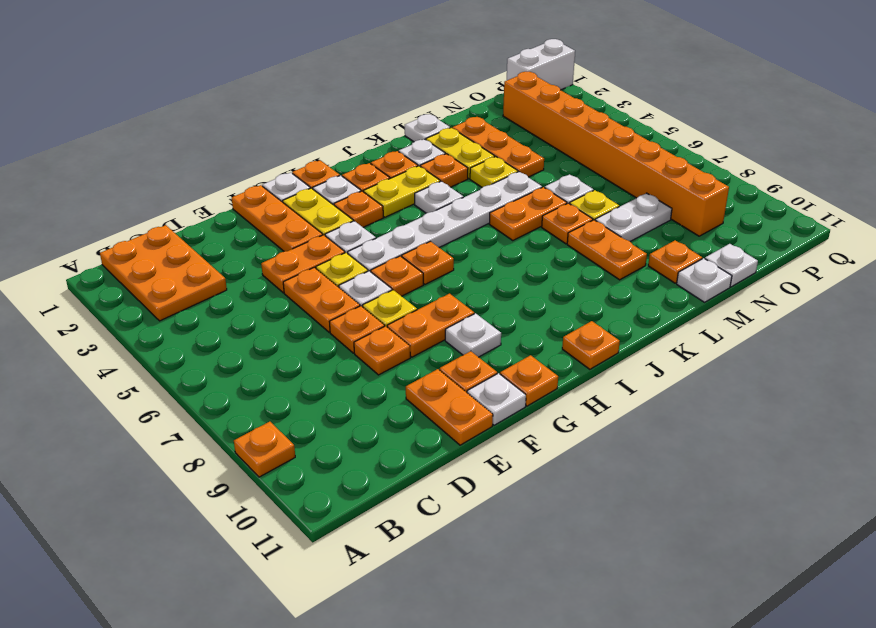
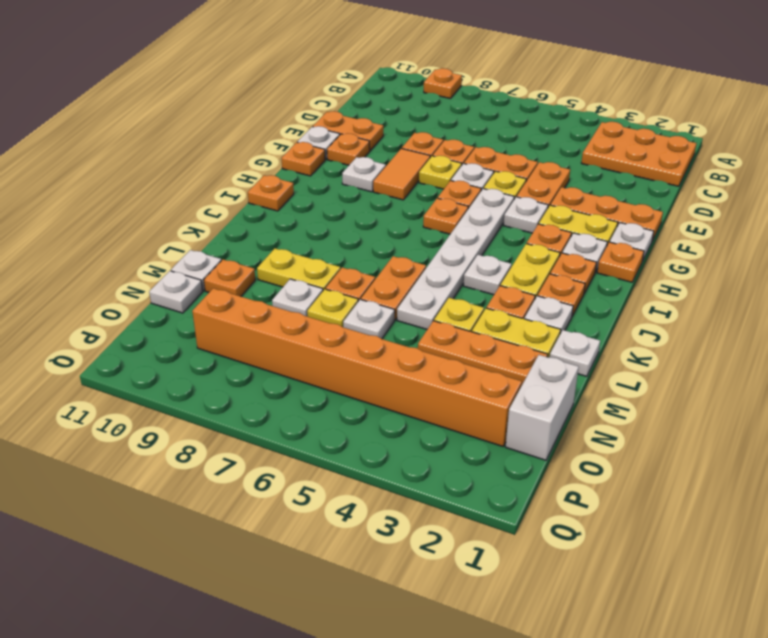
orange 1x2 plate [387,294,474,357] -> orange 1x2 tile [373,148,430,200]
orange 1x2 plate [567,220,647,280] -> yellow 1x2 plate [257,248,340,290]
white 1x2 plate [595,193,672,241] -> white 1x1 plate [272,279,323,317]
white 1x2 brick [507,39,575,90] -> white 1x2 brick moved to [506,355,579,460]

